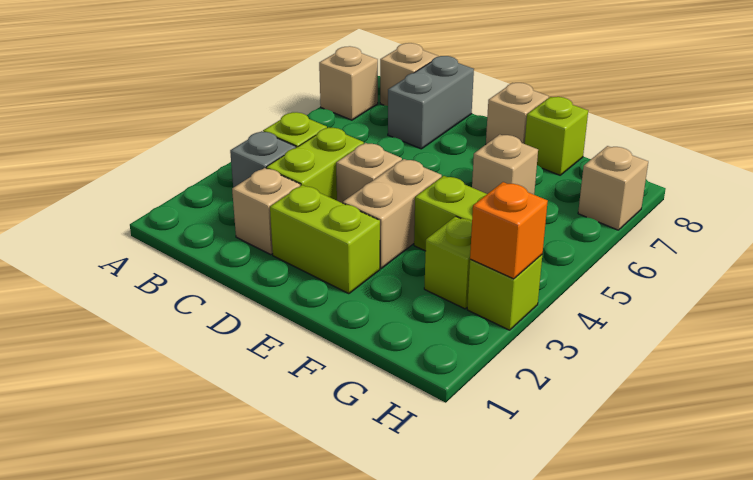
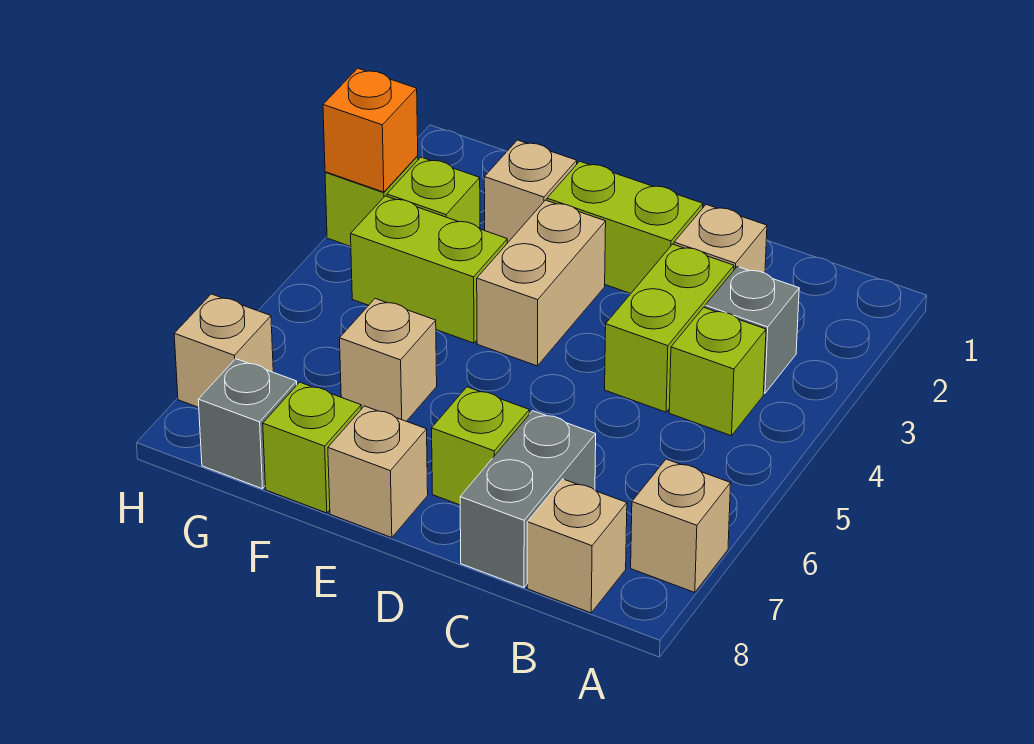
tan 1x1 brick [336,143,402,203] -> tan 1x1 brick moved to [484,140,577,243]
none -> lime 1x1 brick [432,387,529,505]
none -> grey 1x1 brick [198,359,297,489]

